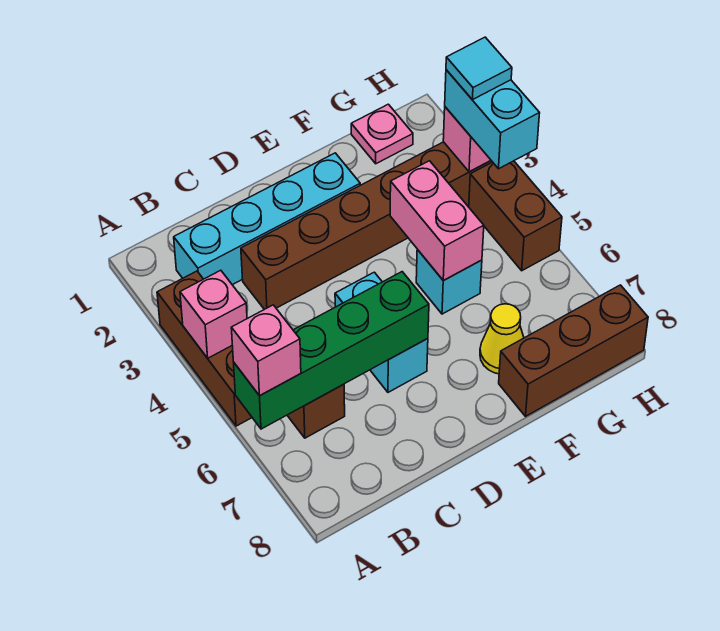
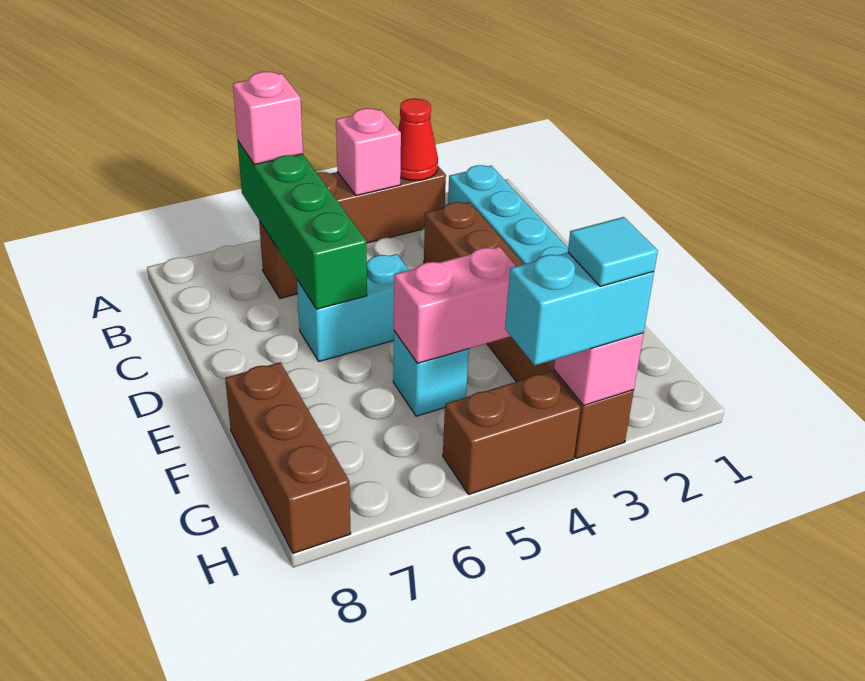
none -> red 1x1 cone [398,98,438,180]
yellow 1x1 cone [480,304,524,374] -> none
pink 1x1 plate [351,104,413,164] -> none

